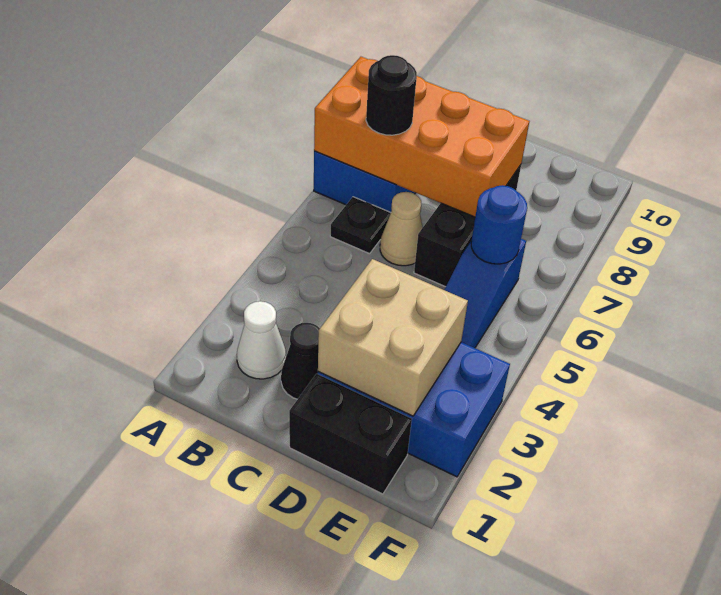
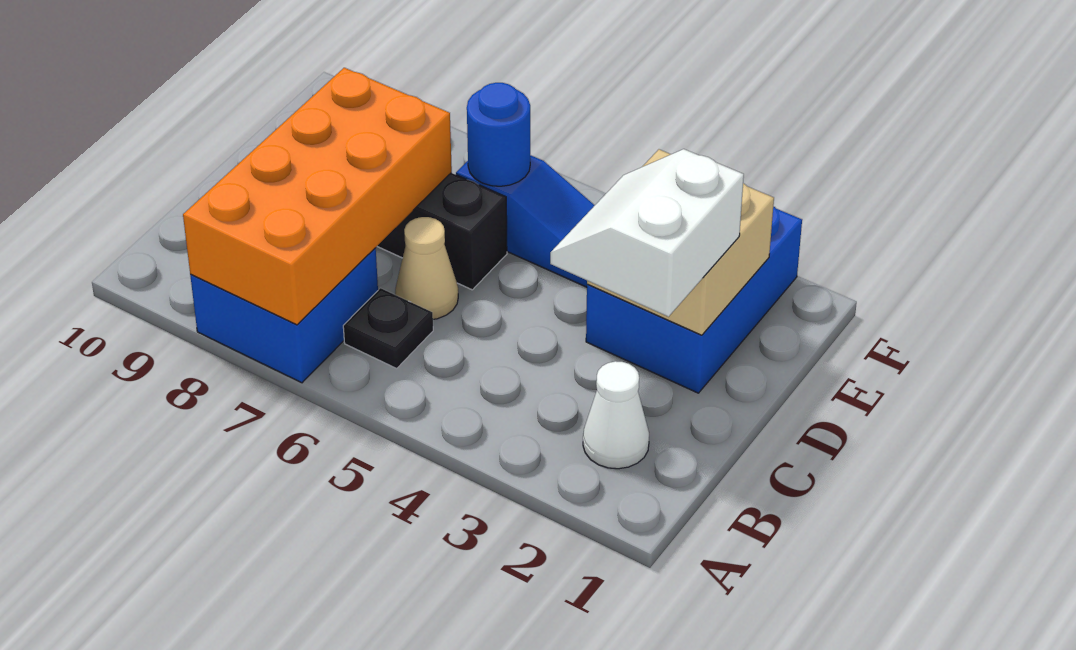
black 1x1 round brick [366,55,417,135] -> none
black 1x1 cone [281,323,320,399] -> none
none -> white 2x2 slope [550,149,744,317]
black 1x2 brick [289,374,412,494] -> none

